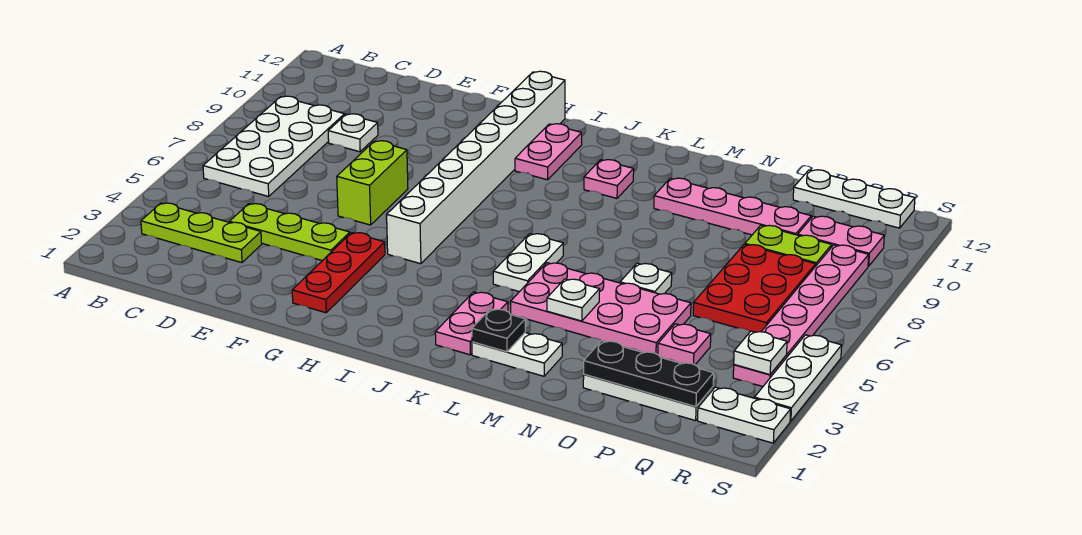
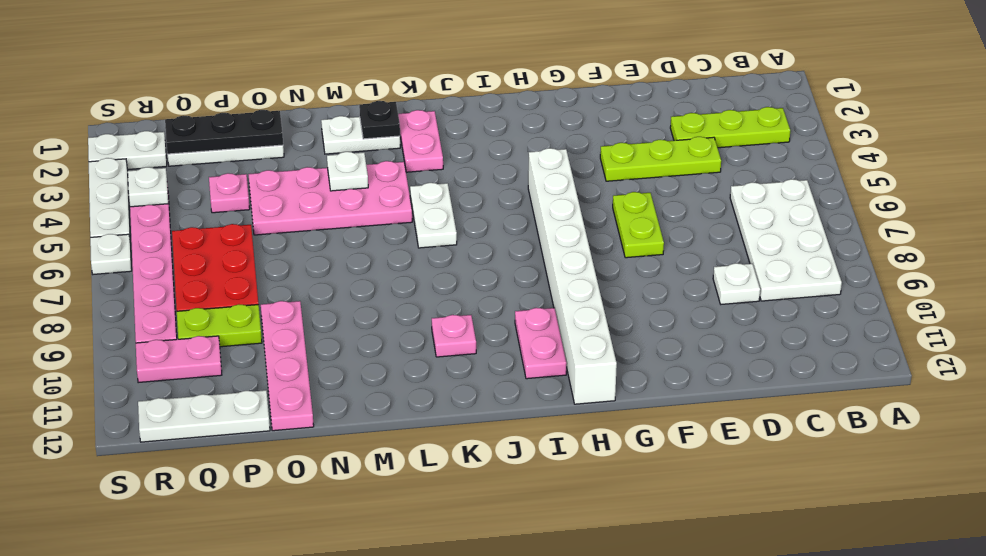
lime 1x2 brick [337,141,408,225] -> lime 1x2 plate [613,192,664,258]
red 1x3 plate [292,233,385,313] -> none
pink 1x4 plate [654,178,811,235] -> pink 1x4 plate turned to [261,301,314,431]
white 1x1 plate [620,263,672,294] -> white 1x1 plate moved to [90,234,132,274]

